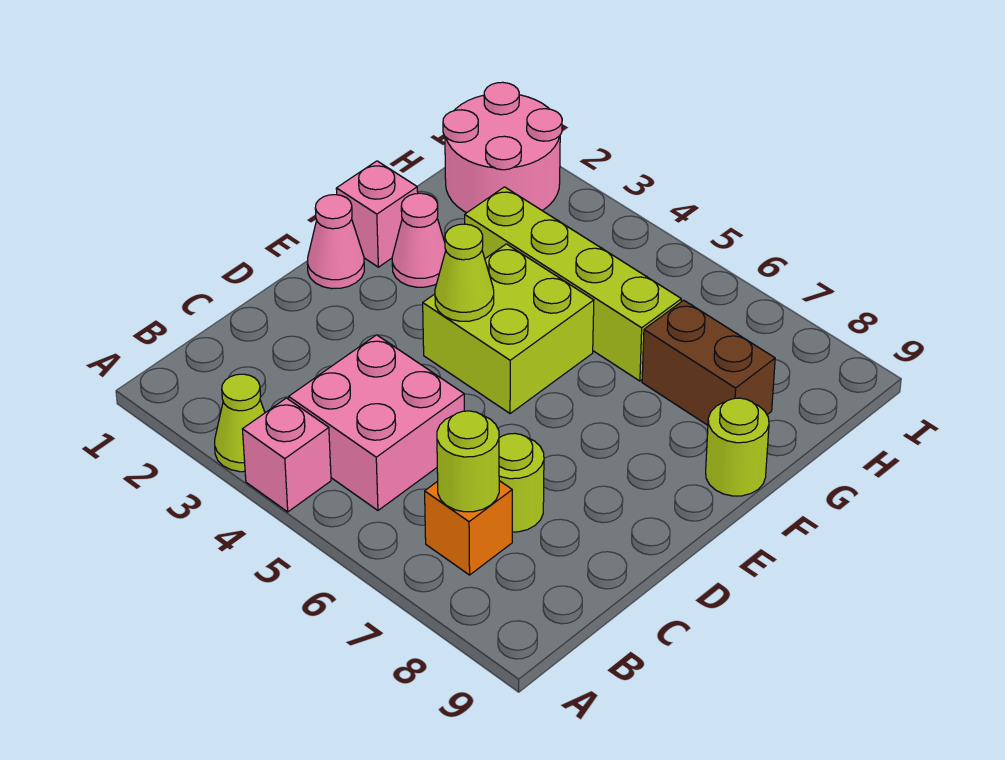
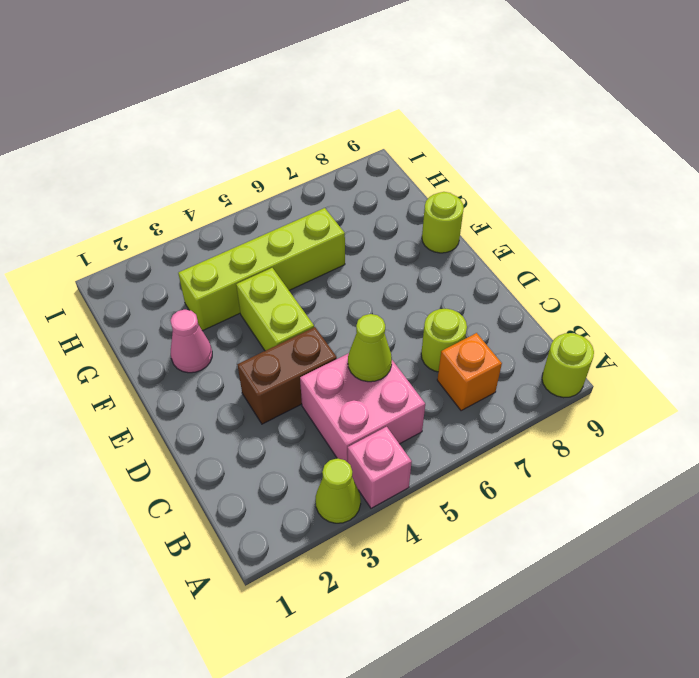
lime 1x1 round brick [437,411,499,512] -> lime 1x1 round brick moved to [542,333,594,398]
pink 1x1 cone [307,195,364,289] -> none
lime 2x2 brick [423,244,594,414] -> lime 1x2 brick [236,268,314,351]
lime 1x1 cone [435,224,494,321] -> lime 1x1 cone moved to [348,314,392,382]
pink 1x1 brick [336,161,418,267] -> none
brown 1x2 brick [642,300,775,425] -> brown 1x2 brick moved to [237,327,337,424]
pink 2x2 round brick [443,82,562,213] -> none

